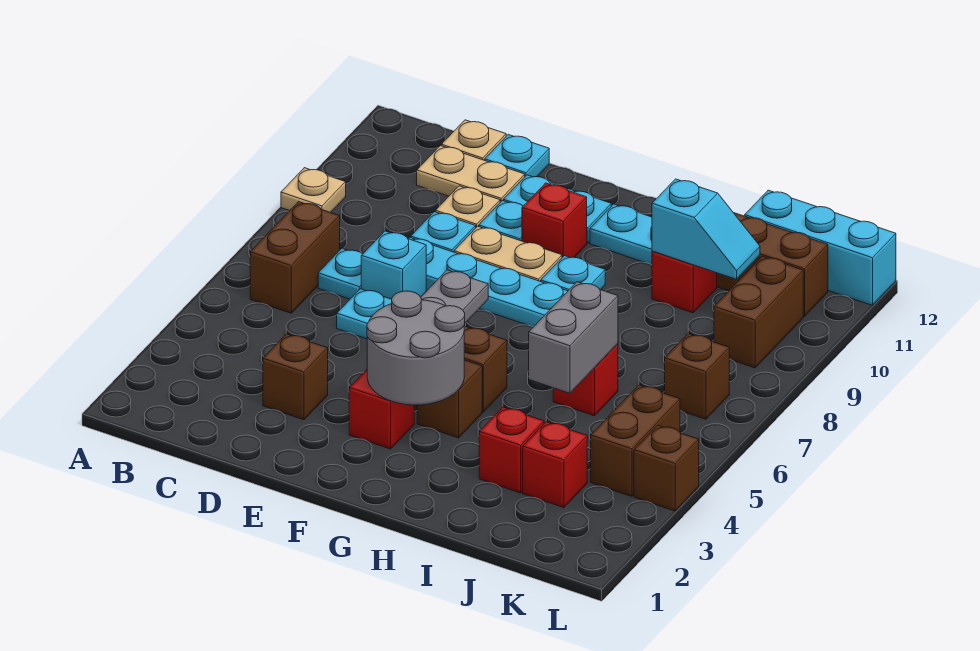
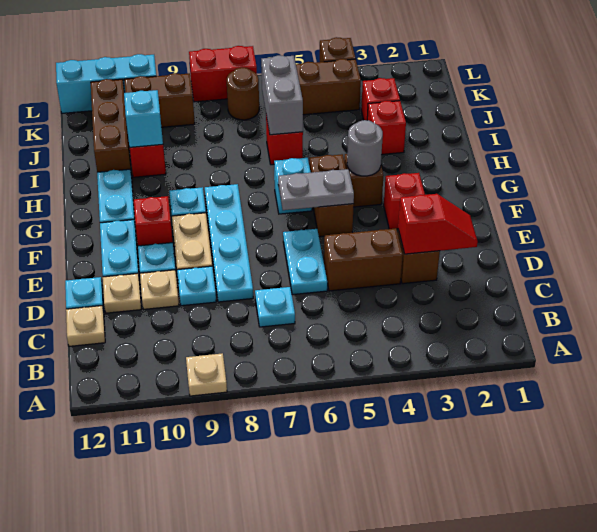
brown 1x2 brick [250,202,340,313] -> brown 1x2 brick moved to [324,228,403,291]
tan 1x2 plate [417,146,525,202] -> tan 1x1 plate [103,273,141,313]
none -> red 1x2 slope [398,194,478,254]
cyan 1x1 brick [361,231,426,299] -> cyan 1x1 brick moved to [274,158,312,214]
grey 2x2 round brick [367,291,465,405] -> grey 1x1 round brick [347,120,383,176]
grey 1x2 brick [529,282,618,393] -> grey 1x2 brick turned to [261,55,303,135]
cyan 1x3 brick [745,190,896,305] -> cyan 1x3 brick turned to [56,54,156,113]
brown 1x1 brick [665,334,729,419] -> brown 1x1 round brick [227,67,259,120]
none -> red 1x2 brick [189,46,257,102]

